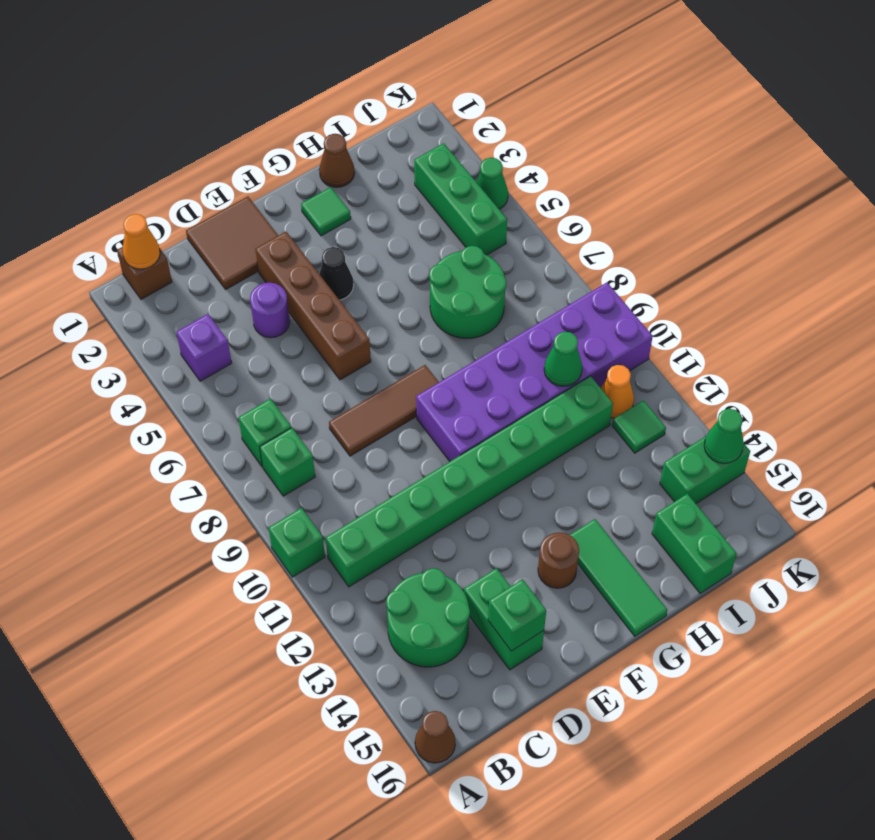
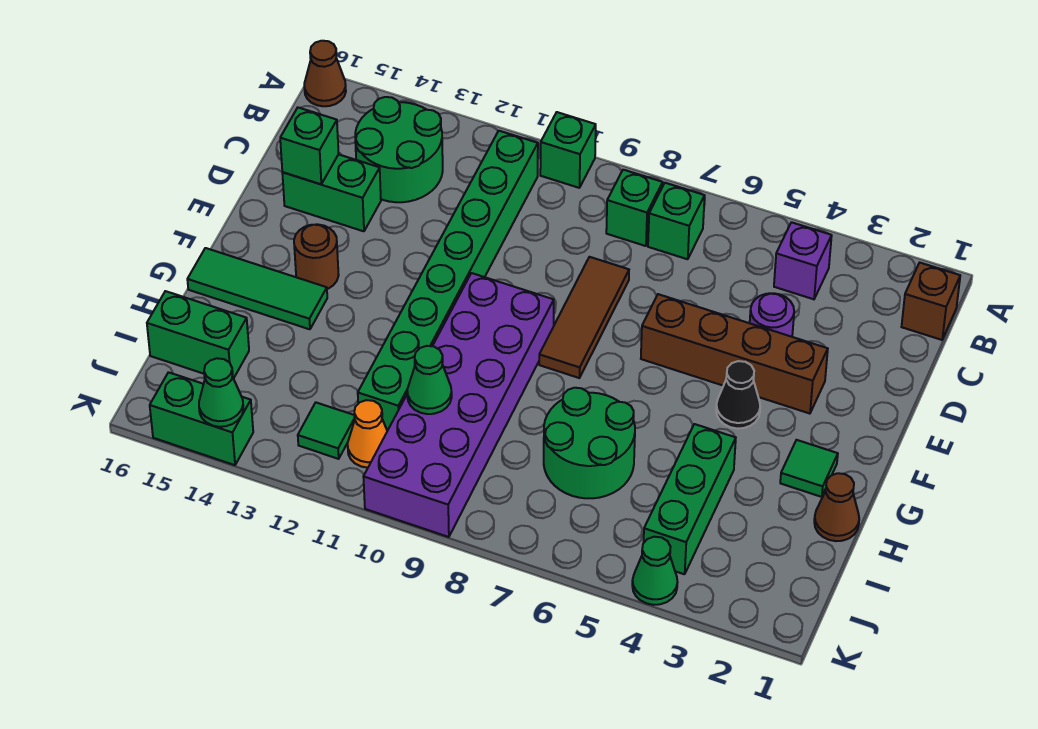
orange 1x1 cone [123,214,160,269] -> none
brown 2x2 tile [186,197,278,289] -> none
green 1x3 brick [414,143,507,255] -> green 1x3 brick turned to [644,424,736,574]
green 1x2 brick [660,436,750,503] -> green 1x2 brick turned to [150,372,253,465]

